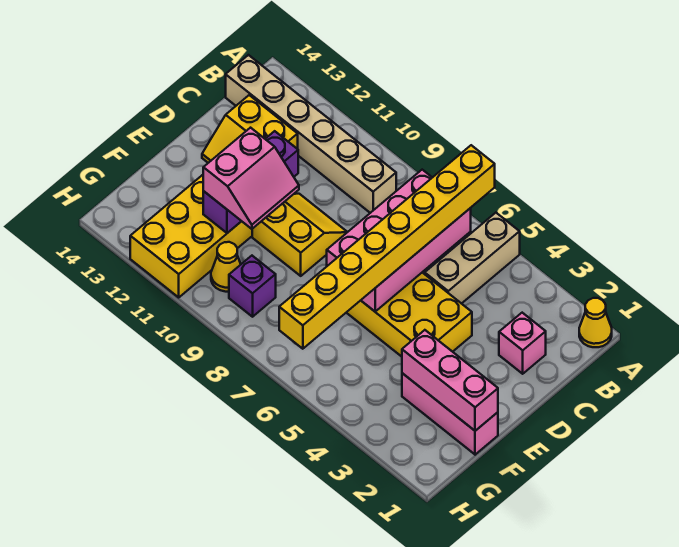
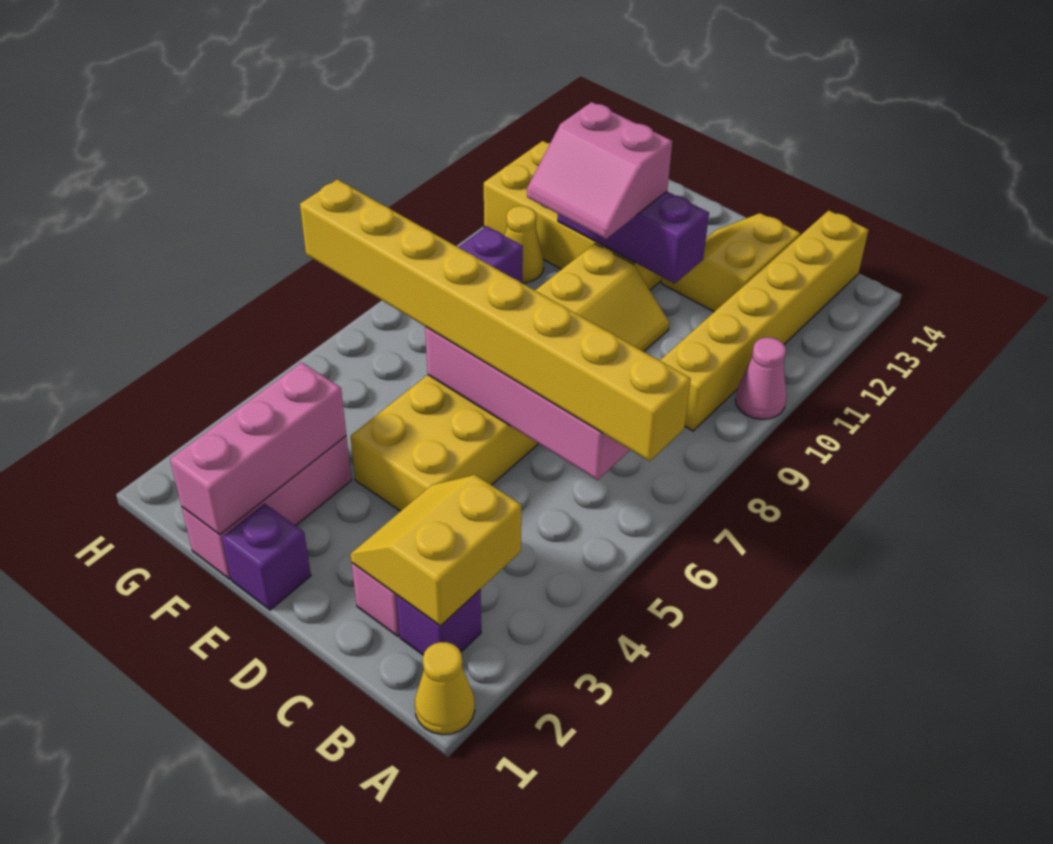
tan 1x3 brick [425,213,520,304] -> none
none -> pink 1x1 cone [735,338,787,419]
none -> purple 1x1 brick [396,590,481,655]
none -> yellow 2x2 slope [351,475,521,626]
tan 1x6 brick [226,55,396,213] -> yellow 1x6 brick [660,210,869,431]
none -> purple 1x1 brick [222,504,311,610]

